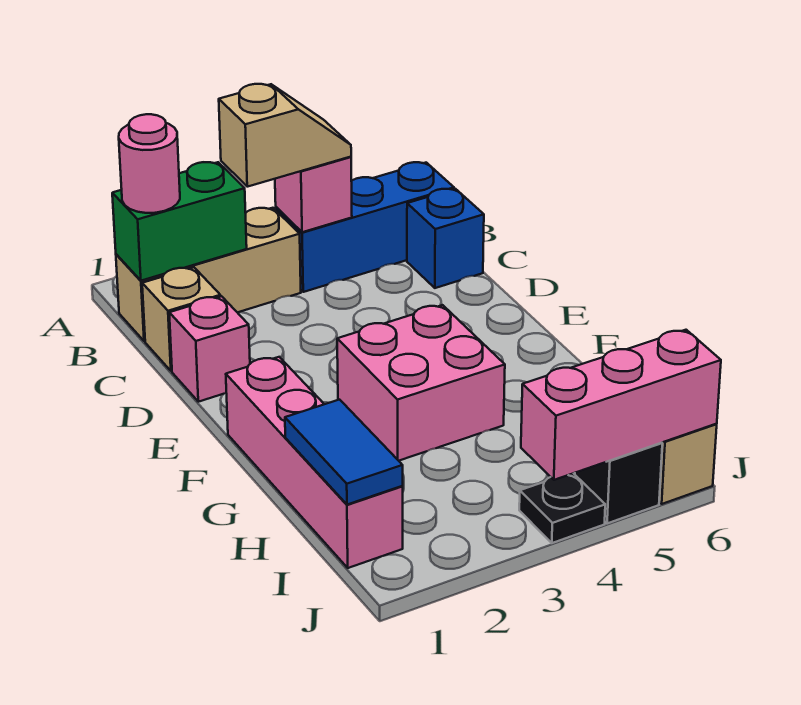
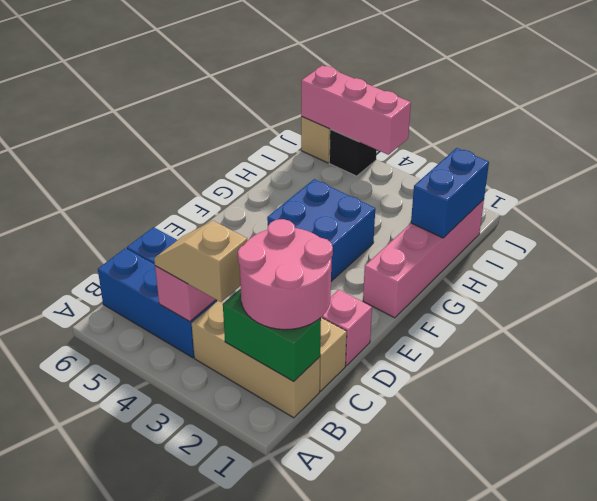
pink 1x1 round brick [119,114,180,213] -> pink 2x2 round brick [238,219,333,330]
pink 2x2 brick [337,305,505,461] -> blue 2x2 brick [267,179,375,281]
blue 1x2 tile [285,400,403,505] -> blue 1x2 brick [411,148,489,238]
black 1x1 plate [519,473,605,543] -> none

